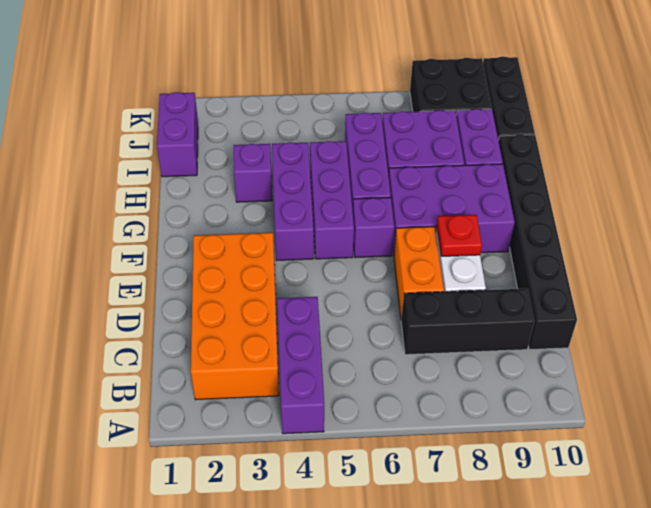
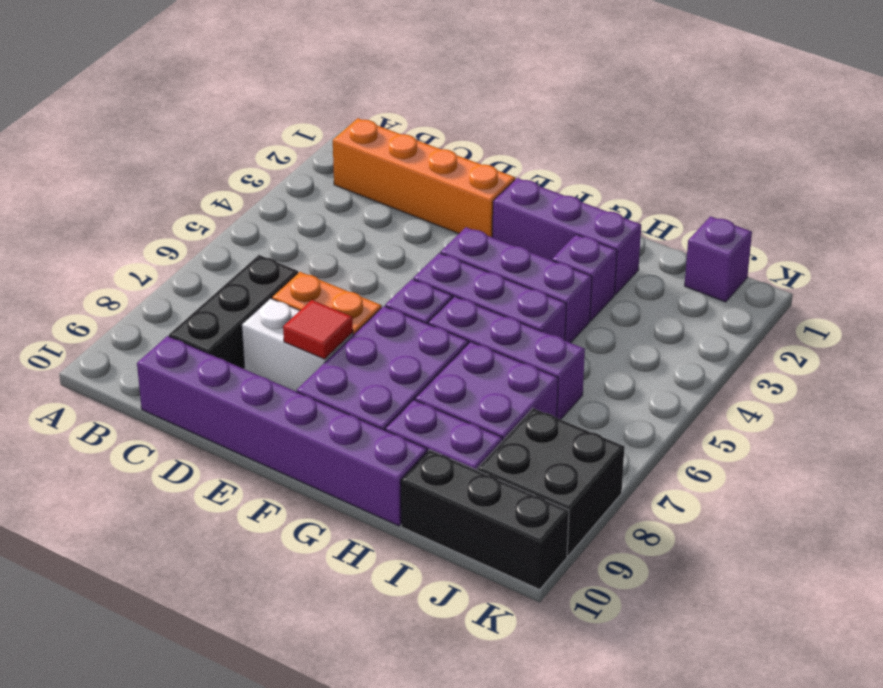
purple 1x3 brick [277,297,324,434] -> purple 1x3 brick moved to [492,178,641,295]
orange 2x4 brick [191,233,279,400] -> orange 1x4 brick [333,118,515,237]
black 1x6 brick [499,135,577,350] -> purple 1x6 brick [137,336,427,526]
red 1x1 plate [437,215,482,256] -> red 1x1 tile [283,300,353,359]
purple 1x2 brick [157,92,198,177] -> purple 1x1 brick [684,216,752,302]

